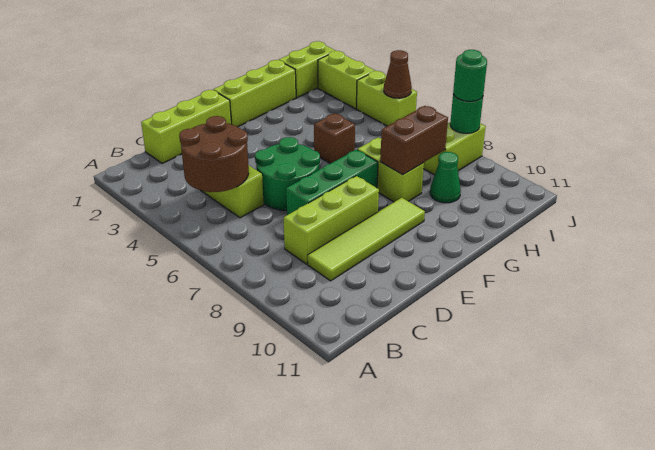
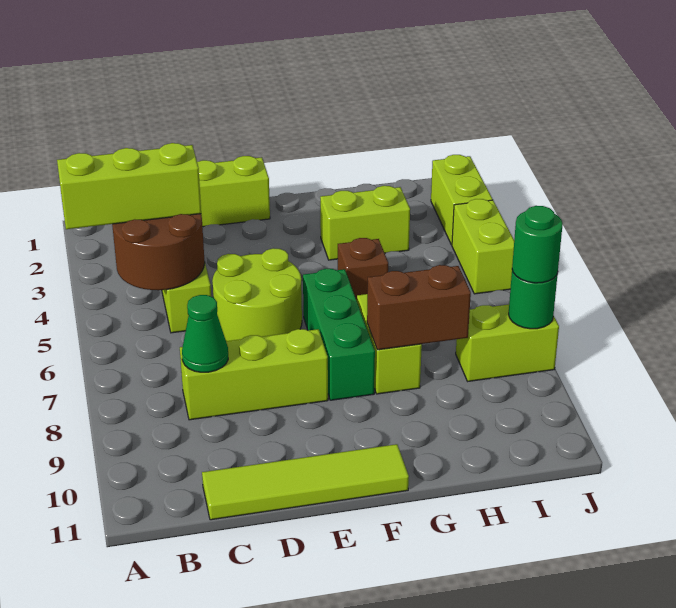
lime 1x4 tile [308,198,425,281] -> lime 1x4 tile moved to [202,444,409,520]
green 2x2 round brick [255,137,320,210] -> lime 2x2 round brick [212,248,302,341]
green 1x3 brick [286,150,378,215] -> green 1x3 brick turned to [303,269,375,400]
lime 1x3 brick [213,60,296,127] -> lime 1x3 brick moved to [57,143,201,229]
green 1x1 cone [430,152,461,203] -> green 1x1 cone moved to [182,295,228,372]
lime 1x2 brick [279,41,335,98] -> lime 1x2 brick moved to [320,186,410,260]
brown 1x1 cone [384,50,412,98] -> none

